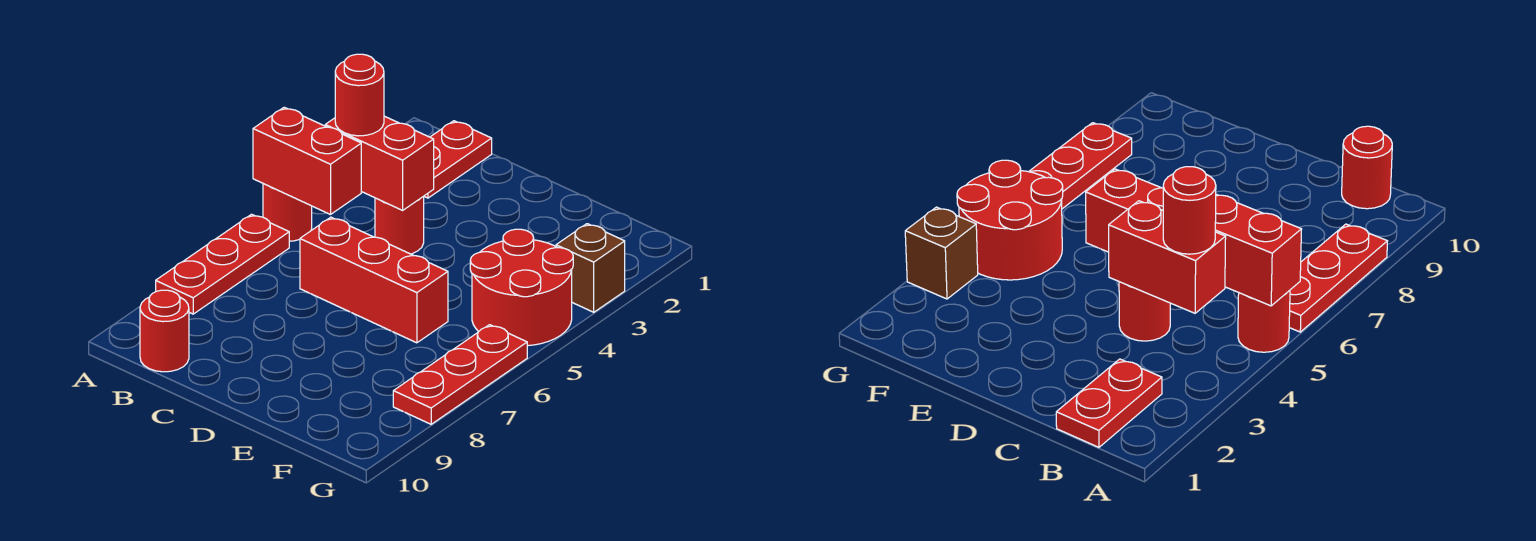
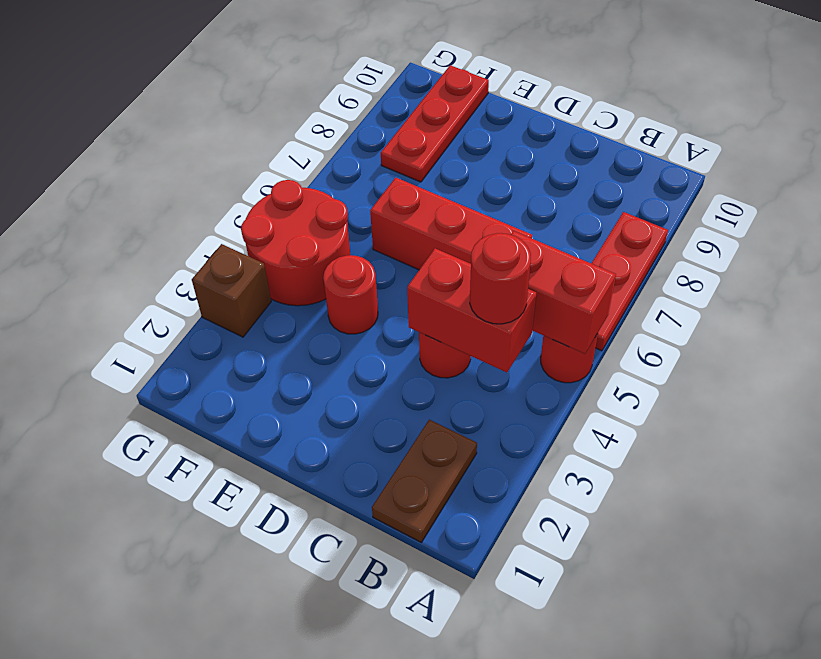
red 1x2 plate [424,121,492,198] -> brown 1x2 plate [372,420,477,542]
red 1x1 round brick [140,290,189,372] -> red 1x1 round brick moved to [323,255,378,334]
red 1x3 plate [393,325,527,424] -> red 1x3 plate moved to [381,65,489,182]

